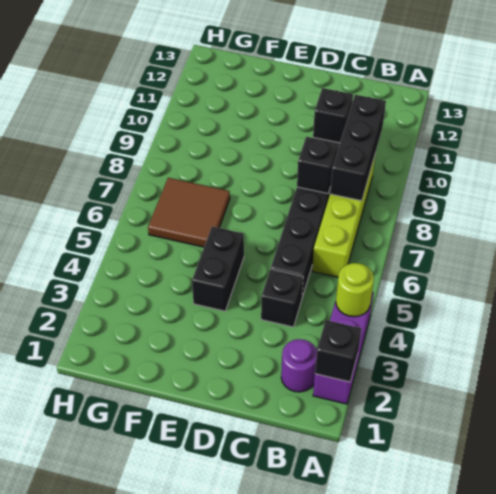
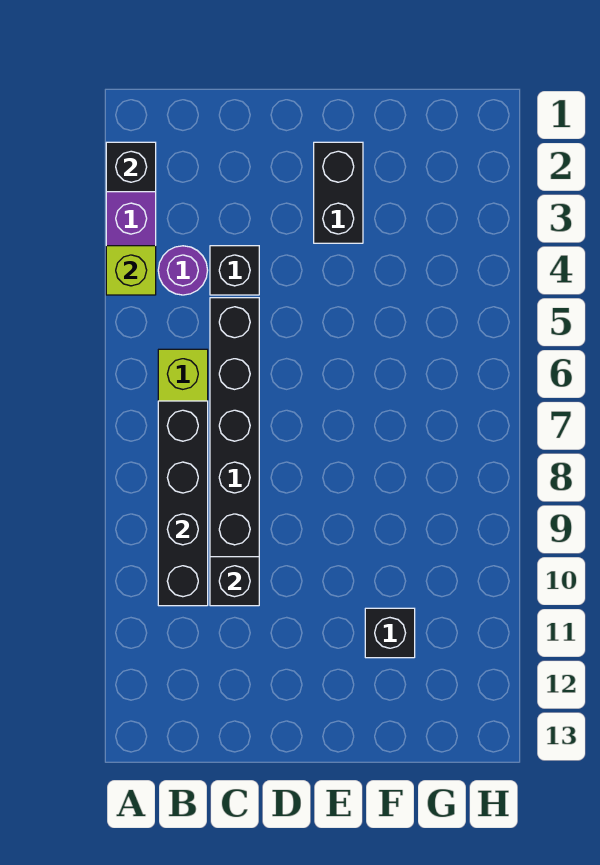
lime 1x1 round brick [336,263,374,317] -> lime 1x1 brick [106,246,156,295]
purple 1x1 round brick [281,339,317,392] -> purple 1x1 round brick moved to [158,246,208,295]
black 1x3 brick [330,95,386,201] -> black 1x4 brick [158,401,208,606]
black 1x1 brick [297,137,338,193] -> black 1x1 brick moved to [365,608,415,658]
black 1x2 brick [192,226,244,311] -> black 1x2 brick moved to [314,142,363,243]
brown 2x2 tile [148,178,230,247] -> none

